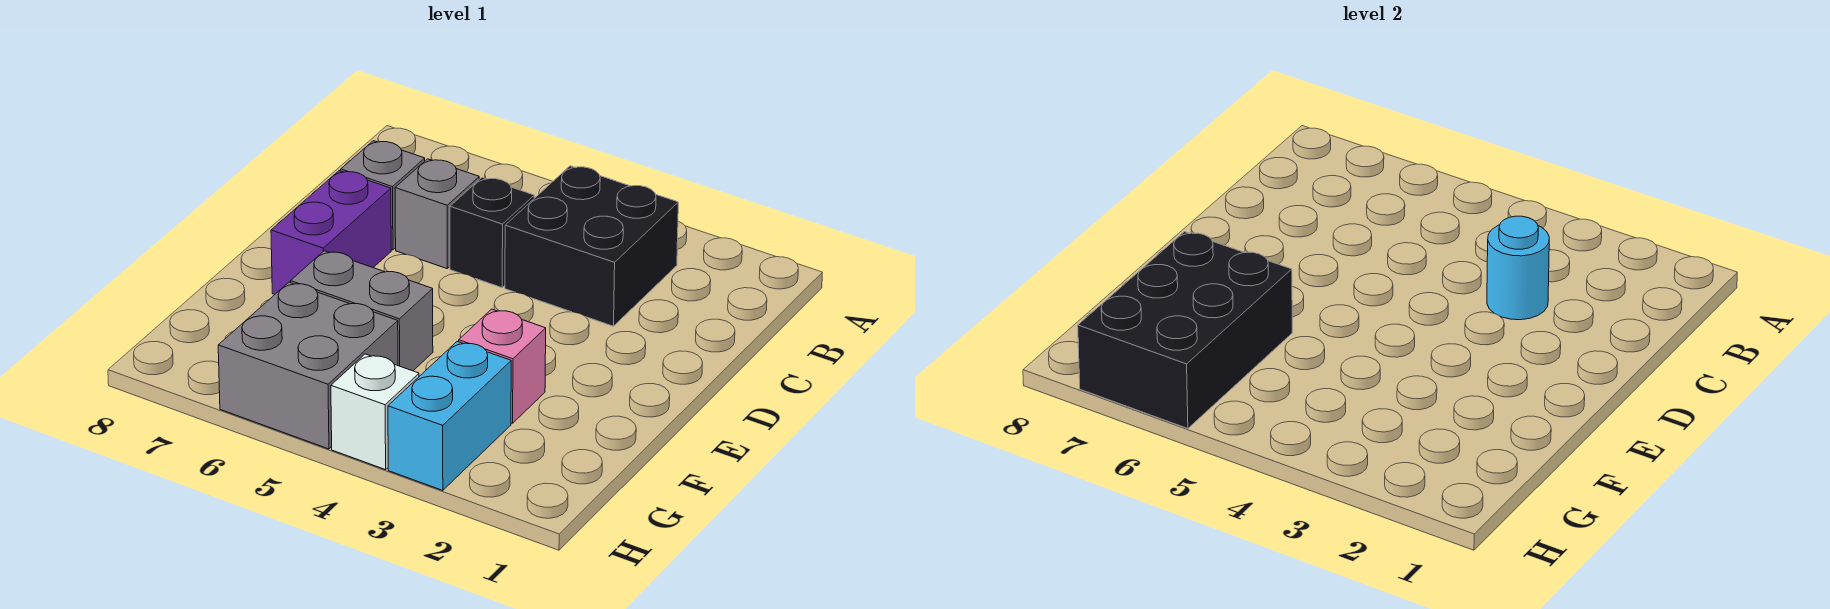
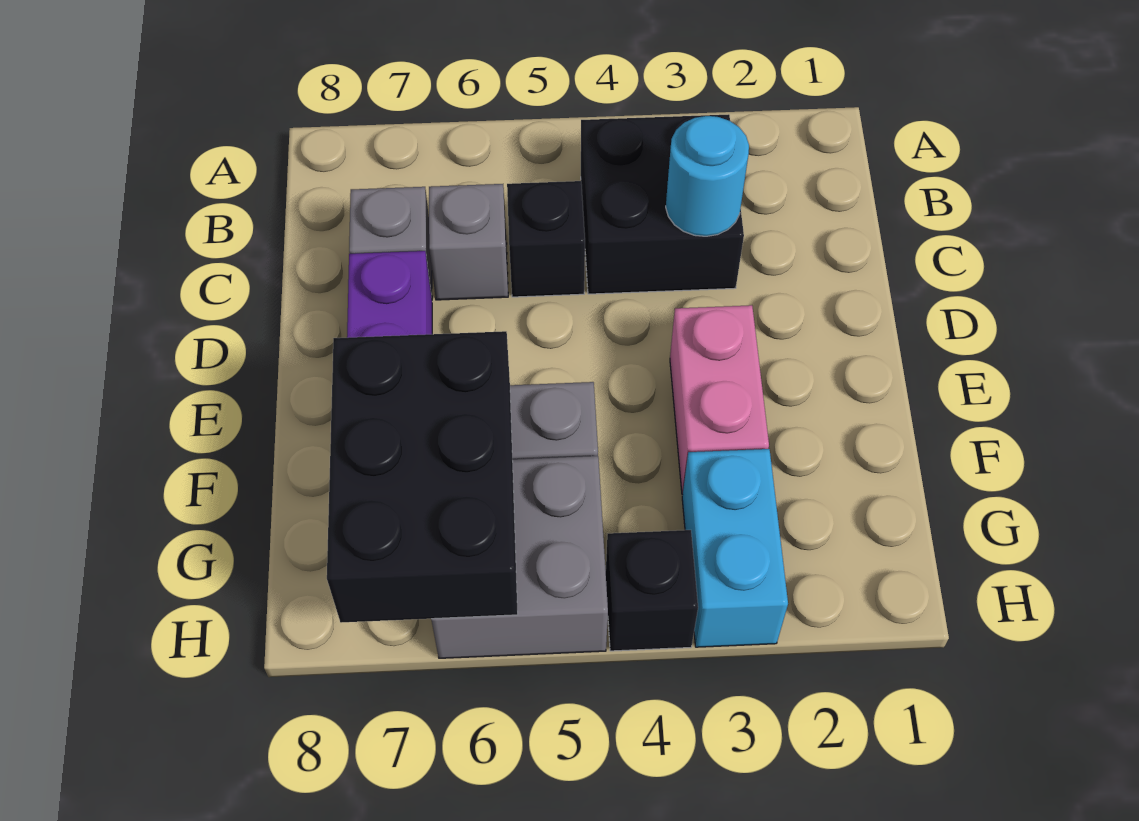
pink 1x1 brick [459,309,546,423] -> pink 1x2 brick [670,305,769,495]
white 1x1 brick [331,354,419,470] -> black 1x1 brick [606,530,698,651]

